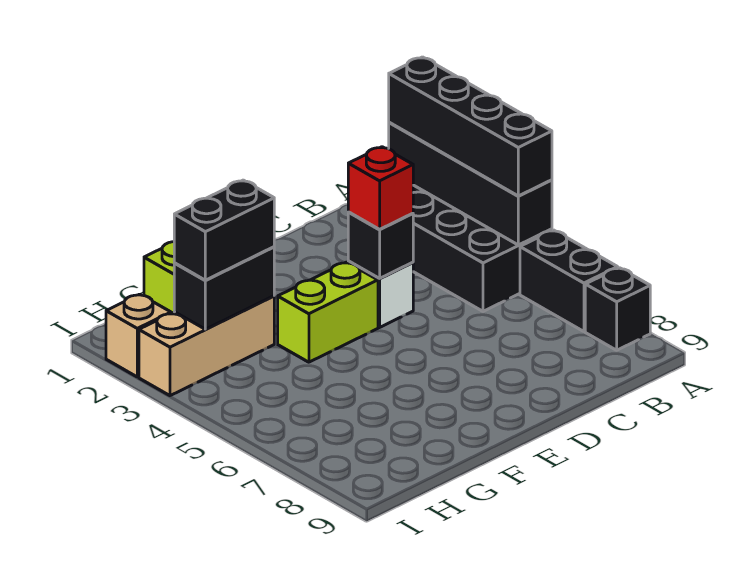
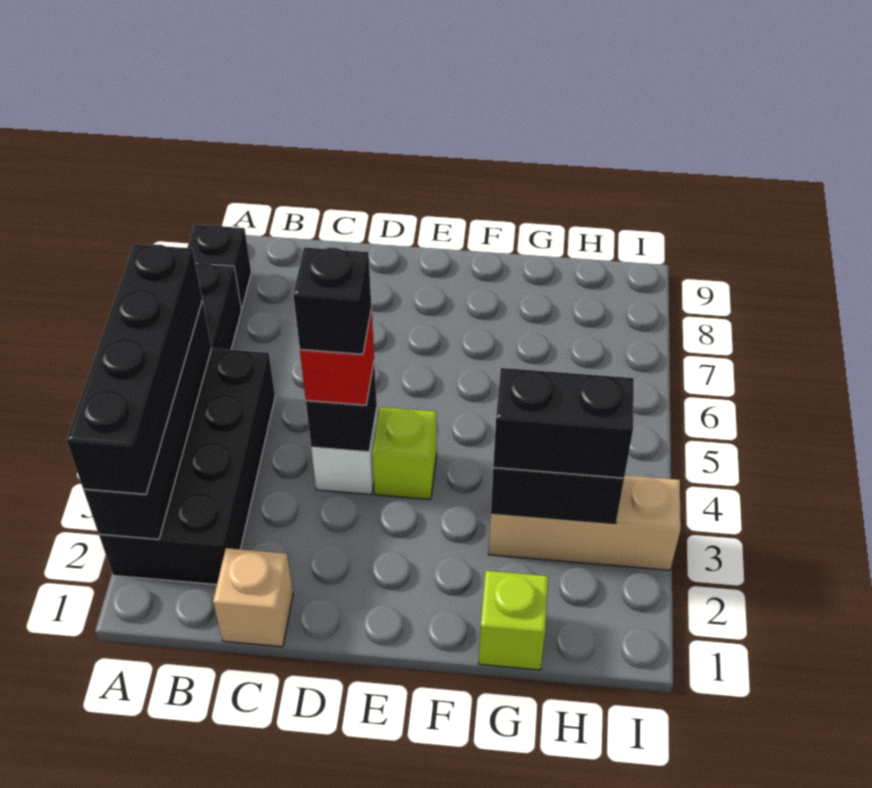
none -> black 1x1 brick [293,247,371,354]
lime 1x2 brick [278,262,378,362] -> lime 1x1 brick [372,407,437,499]
tan 1x1 brick [106,294,171,377] -> tan 1x1 brick moved to [213,548,293,647]

